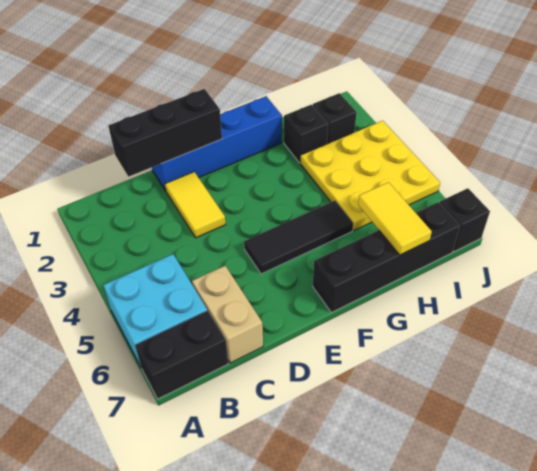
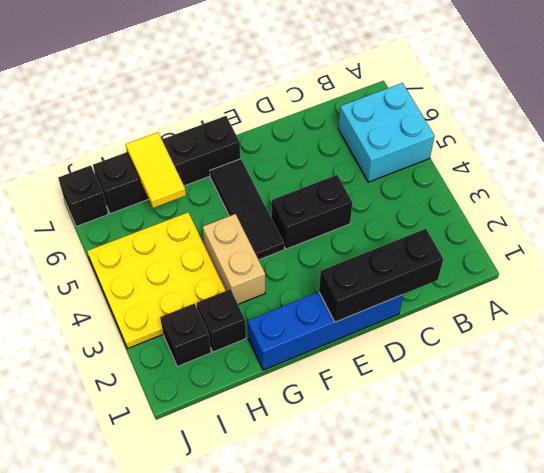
black 1x2 brick [135,311,228,399] -> black 1x2 brick moved to [272,175,352,249]
tan 1x2 brick [192,266,263,363] -> tan 1x2 brick moved to [203,214,265,304]
yellow 1x2 tile [165,172,226,238] -> none
black 1x3 tile [244,201,353,274] -> black 1x3 tile turned to [210,159,284,260]

